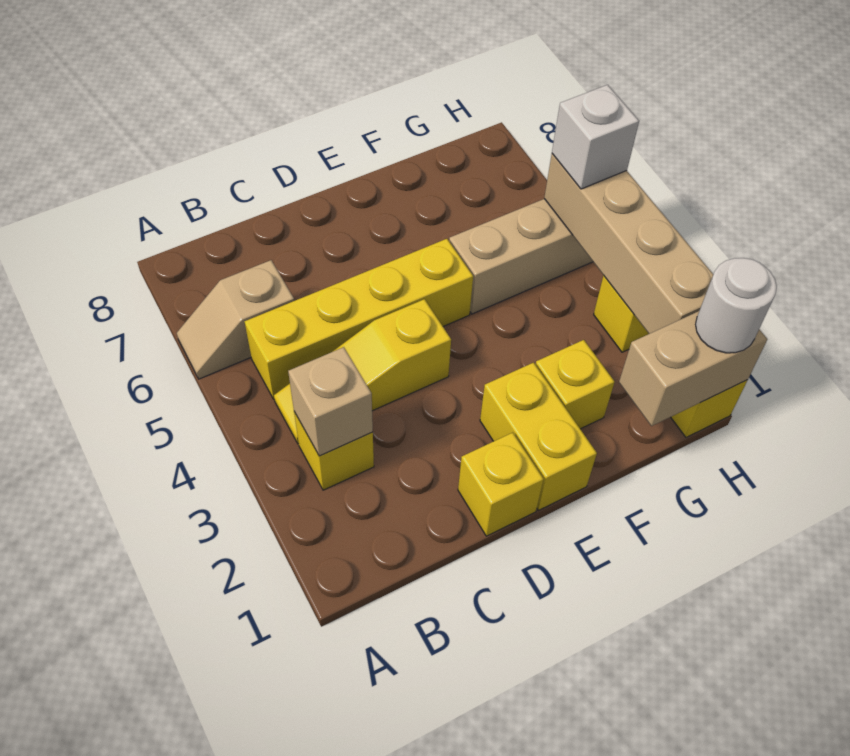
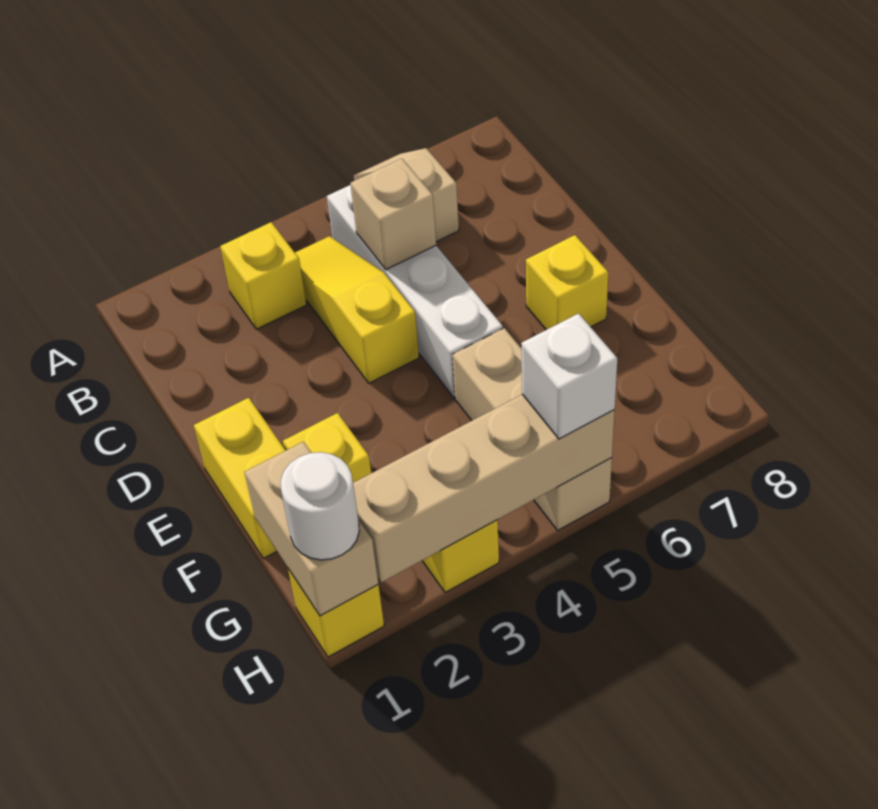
tan 1x1 brick [288,347,373,456] -> tan 1x1 brick moved to [350,159,436,270]
yellow 1x4 brick [245,239,473,399] -> white 1x4 brick [327,185,503,398]
yellow 1x1 brick [458,433,544,536] -> yellow 1x1 brick moved to [526,235,608,330]
yellow 1x2 brick [480,363,597,510] -> yellow 1x2 brick turned to [194,398,286,558]

